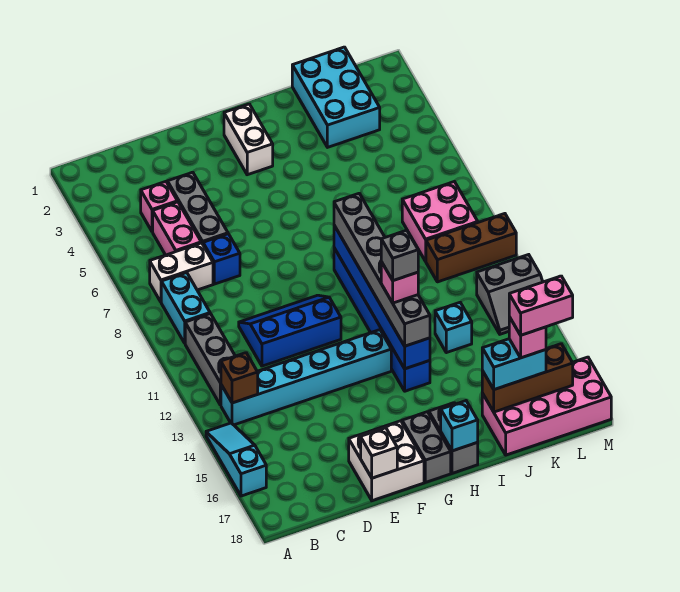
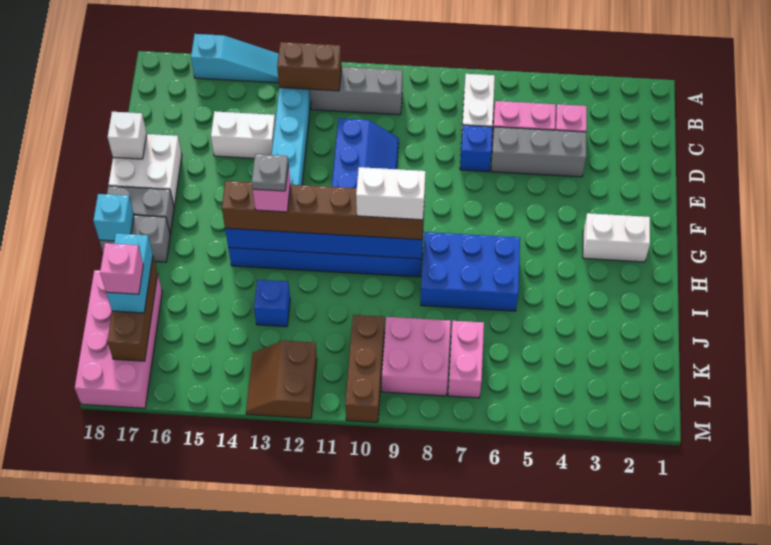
cyan 1x2 brick [161,273,210,343] -> none
brown 1x1 brick [221,353,258,403] -> brown 1x2 brick [277,42,342,91]
none -> white 1x2 brick [211,111,275,158]
none -> blue 2x3 brick [421,232,520,311]
grey 1x6 brick [334,194,430,346] -> brown 1x6 brick [222,181,425,240]
none -> white 1x2 brick [356,167,426,220]
grey 1x1 brick [381,230,418,281] -> grey 1x1 plate [252,154,288,191]
cyan 2x3 brick [292,47,380,147] -> none
cyan 1x1 brick [435,302,472,353] -> blue 1x1 brick [254,280,290,327]
pink 1x2 brick [509,276,573,335] -> pink 1x2 brick moved to [448,321,484,398]
grey 2x2 slope [477,255,543,334] -> brown 2x2 slope [246,341,317,418]

